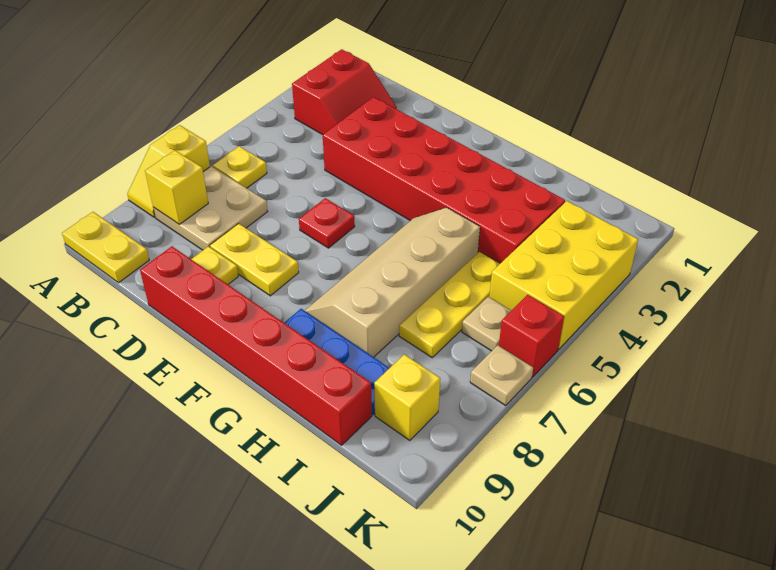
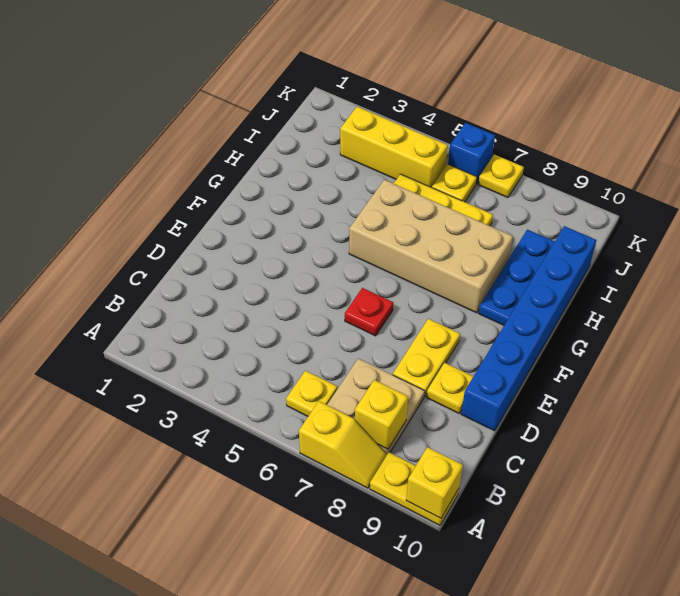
yellow 1x2 plate [62,212,149,283] -> yellow 1x2 plate turned to [370,452,459,525]
red 2x2 slope [292,49,397,135] -> none
red 2x6 brick [323,97,565,263] -> none
red 1x6 brick [140,246,372,445] -> blue 1x6 brick [461,226,596,431]
tan 2x4 slope [305,208,480,357] -> tan 2x4 brick [349,180,513,313]
yellow 2x3 brick [489,201,638,349] -> yellow 1x3 brick [340,107,448,188]
tan 1x1 plate [462,297,511,351] -> yellow 1x1 plate [432,164,477,202]
yellow 1x1 brick [374,354,440,440] -> yellow 1x1 brick moved to [406,447,463,518]
red 1x1 brick [499,295,564,377] -> blue 1x1 brick [448,123,495,184]
tan 1x1 plate [470,345,533,406] -> yellow 1x1 plate [478,154,524,198]

